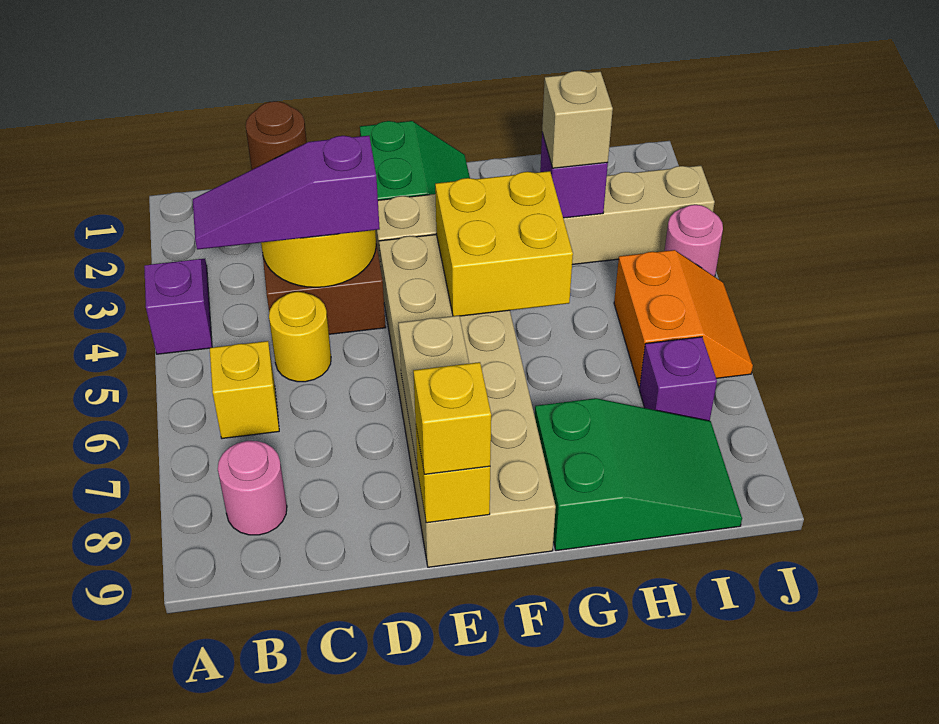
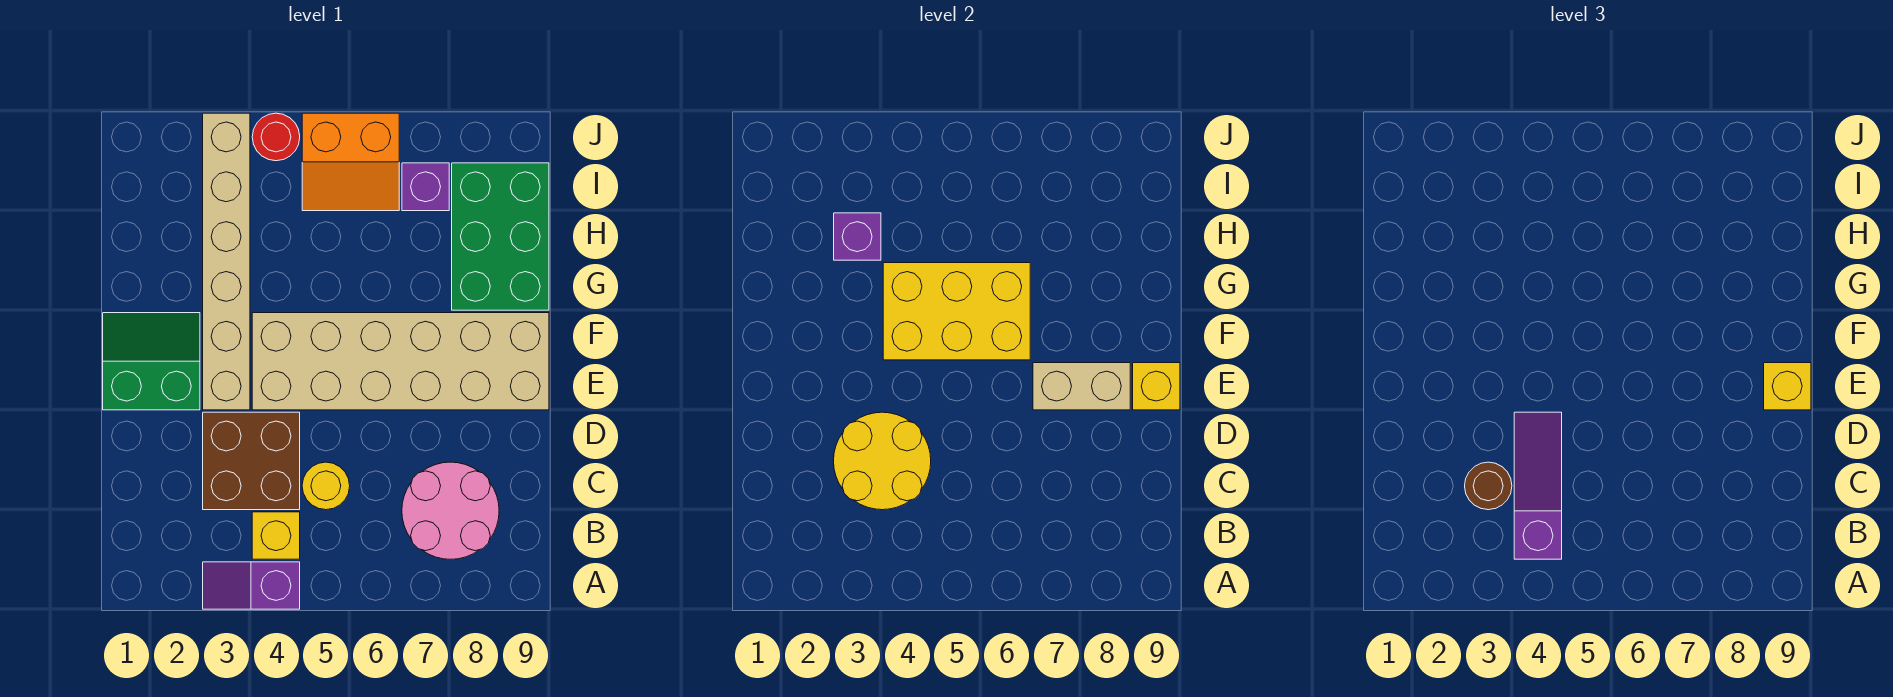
purple 1x3 slope [193,136,380,250] -> purple 1x3 slope turned to [1514,412,1562,559]
yellow 1x1 brick [210,341,279,438] -> yellow 1x1 brick moved to [252,512,300,559]
pink 1x1 round brick [218,441,287,535] -> pink 2x2 round brick [402,462,499,559]
yellow 2x2 brick [435,171,573,316] -> yellow 2x3 brick [883,263,1030,360]
green 2x3 slope [535,398,742,551] -> green 2x3 brick [452,163,549,310]
tan 1x1 brick [542,71,613,168] -> none
orange 2x2 slope [614,250,753,388] -> orange 2x2 slope turned to [302,113,399,211]
pink 1x1 round brick [664,205,723,277] -> red 1x1 round brick [252,113,300,161]

